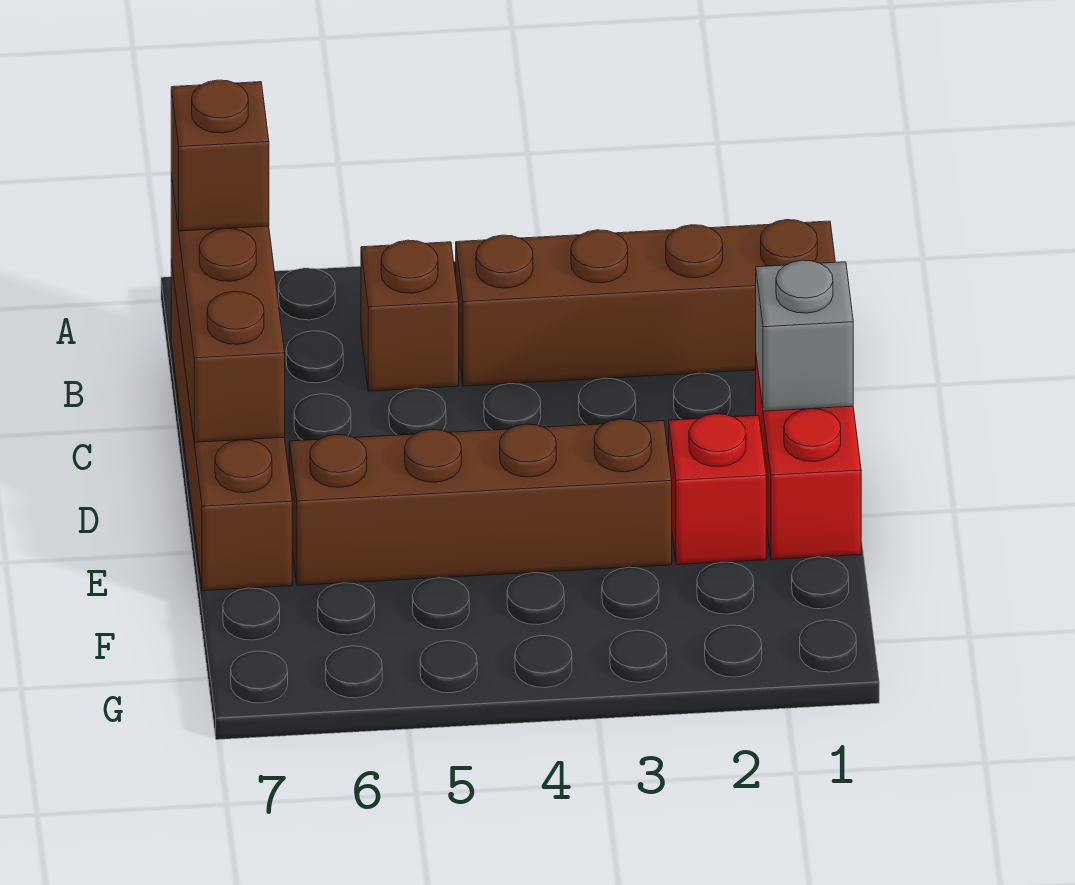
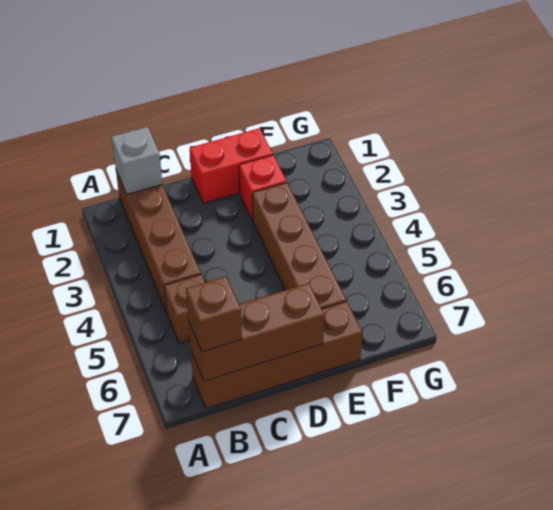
grey 1x1 brick [756,260,853,411] -> grey 1x1 brick moved to [112,127,162,194]

